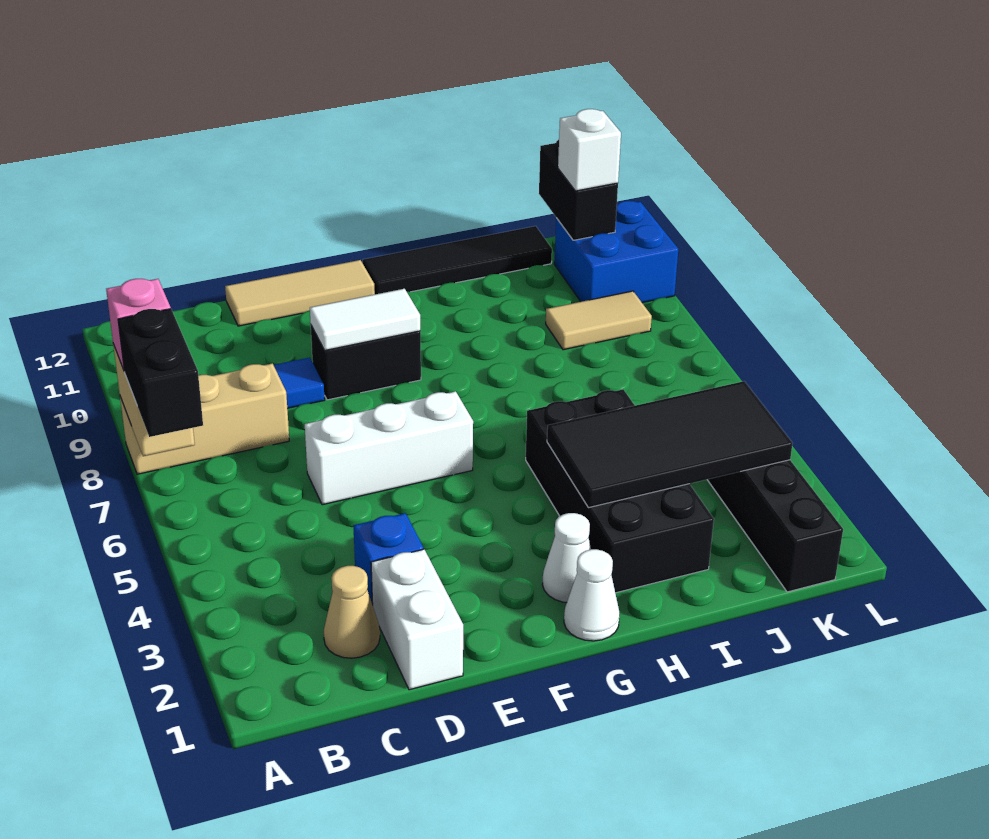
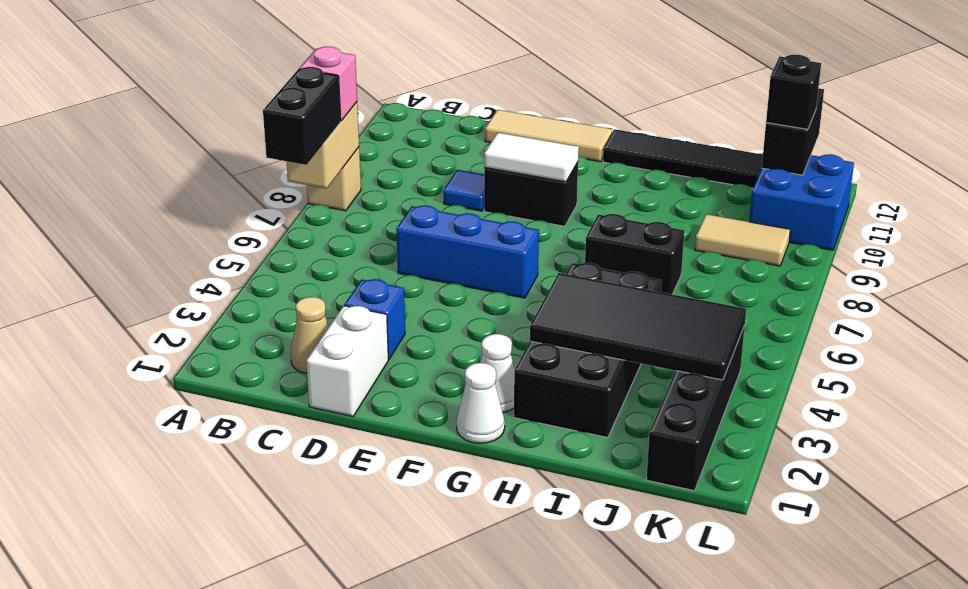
tan 1x3 brick [120,363,289,474] -> tan 1x1 brick [307,147,361,211]
white 1x3 brick [305,391,473,505] -> blue 1x3 brick [396,206,539,298]
none -> black 1x2 brick [585,214,684,294]
white 1x1 brick [558,109,621,191] -> black 1x1 brick [766,55,821,129]

